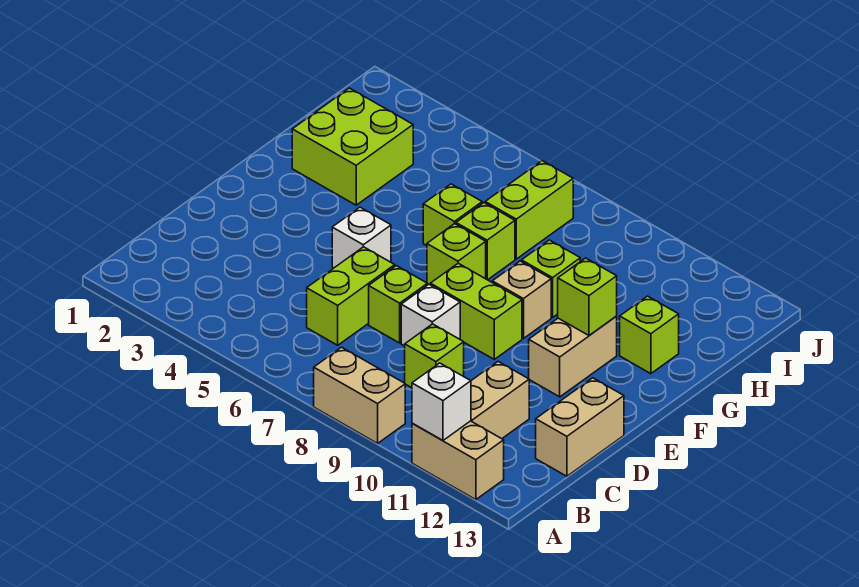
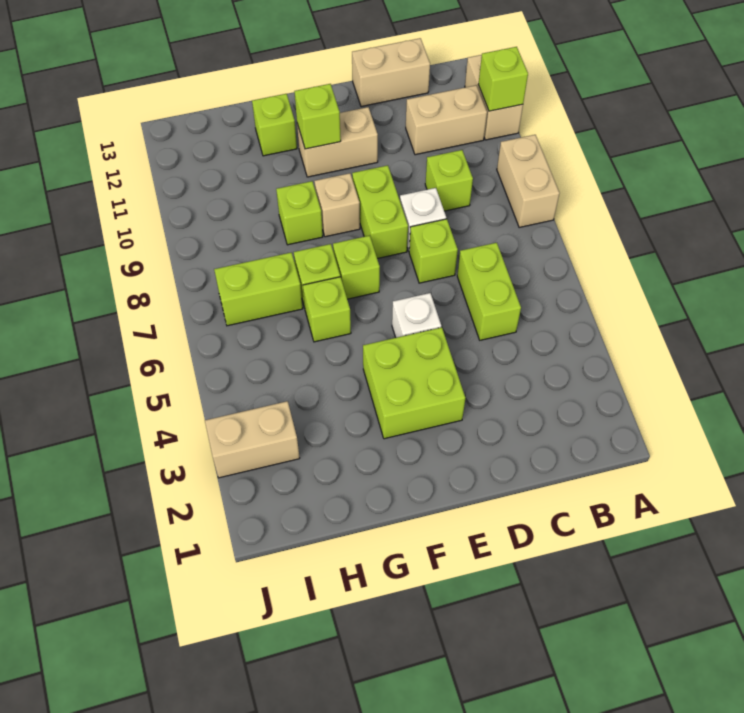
white 1x1 brick [412,363,471,441] -> lime 1x1 brick [478,47,528,111]
lime 1x2 brick [307,247,395,345] -> lime 1x2 brick turned to [457,243,521,340]
lime 2x2 brick [292,88,413,205] -> lime 2x2 brick moved to [363,327,465,439]
none -> tan 1x2 brick [205,401,300,478]

